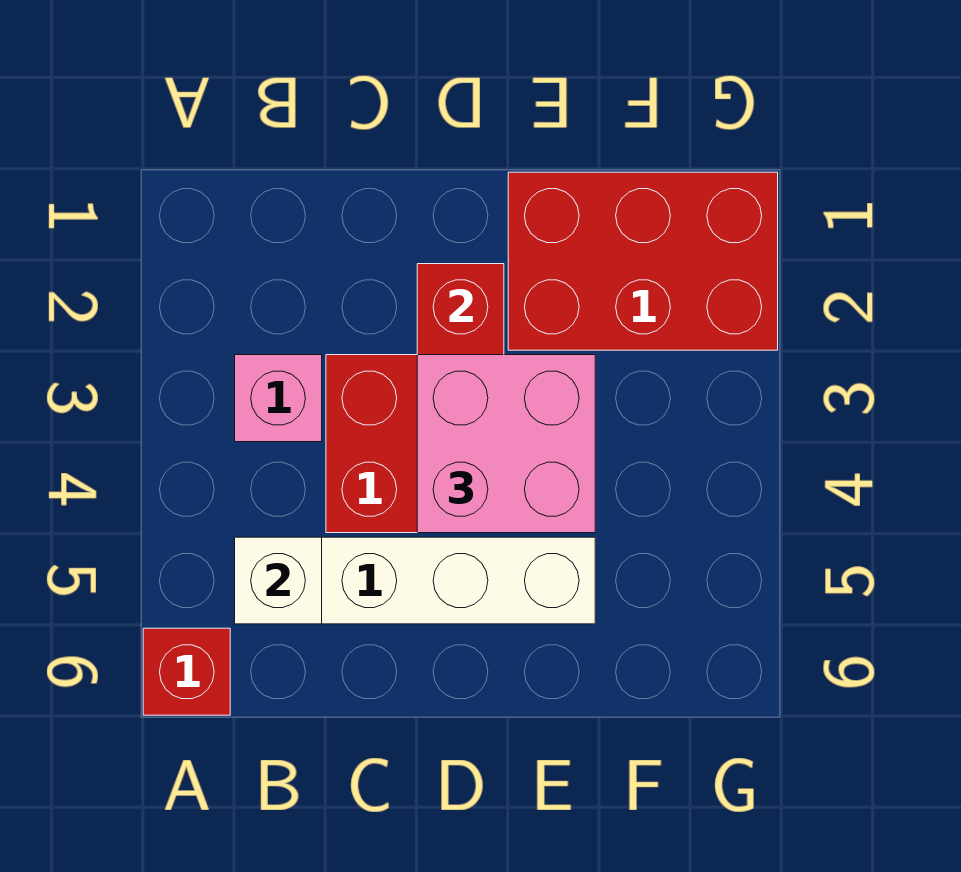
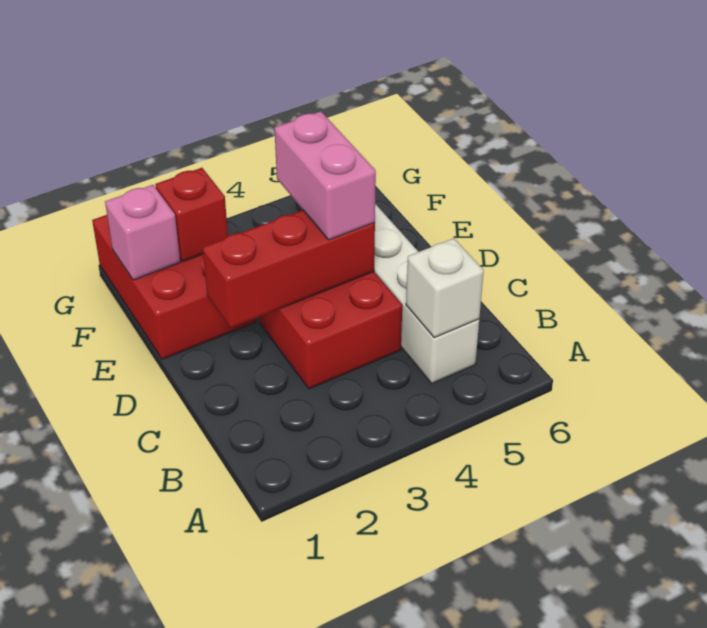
red 1x1 brick [143,628,230,715] -> red 1x1 brick moved to [155,168,228,261]
pink 1x1 brick [235,355,322,442] -> pink 1x1 brick moved to [105,185,180,280]
pink 2x2 brick [417,355,595,533] -> pink 1x2 brick [274,111,376,240]

